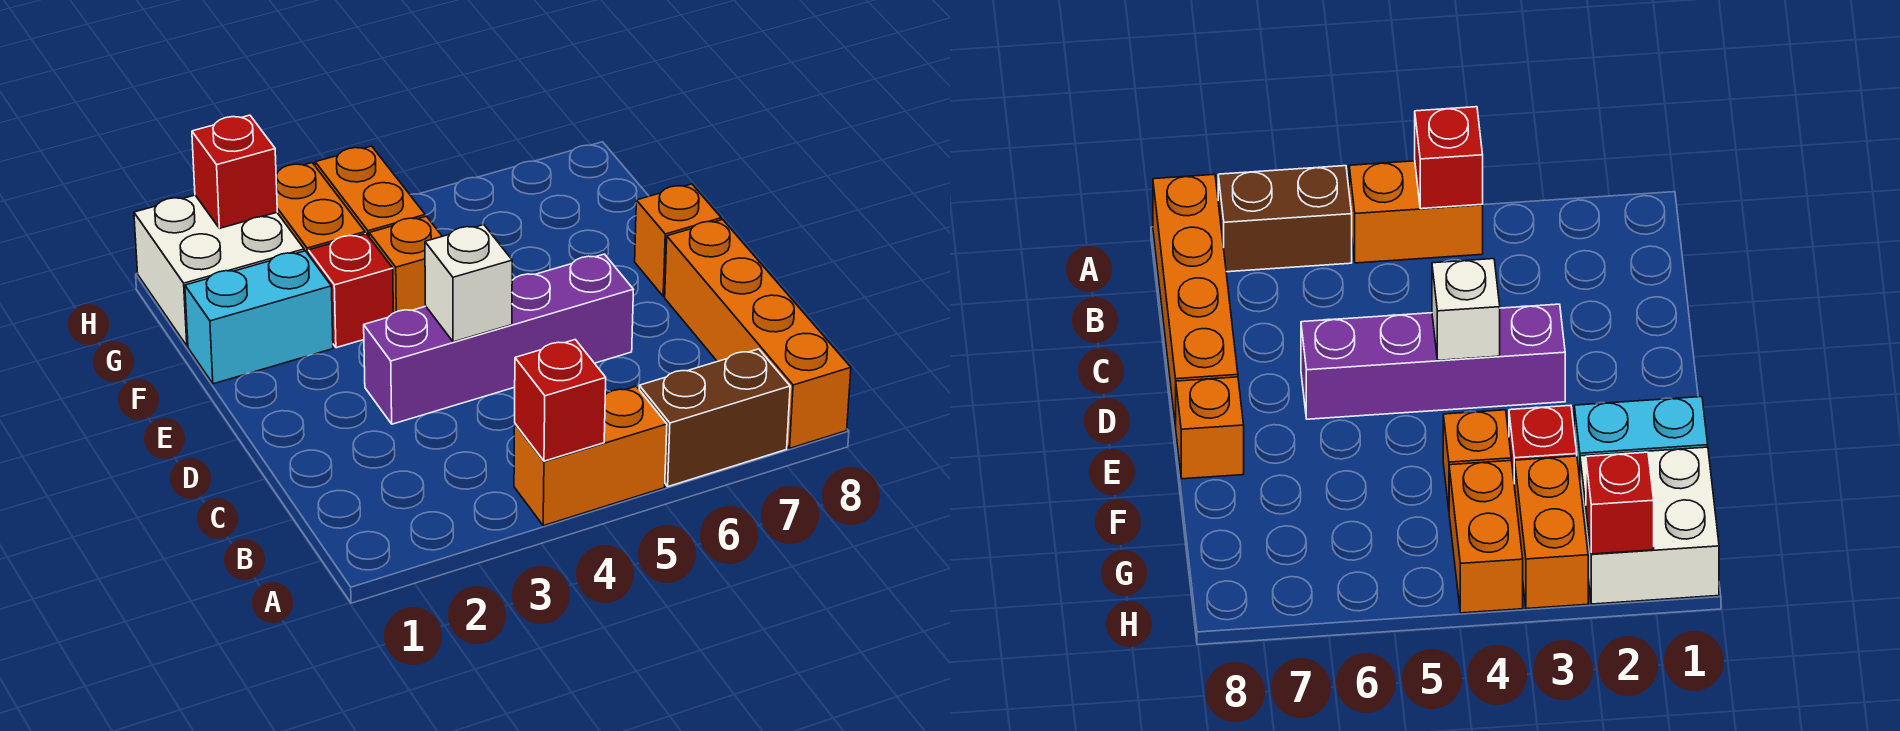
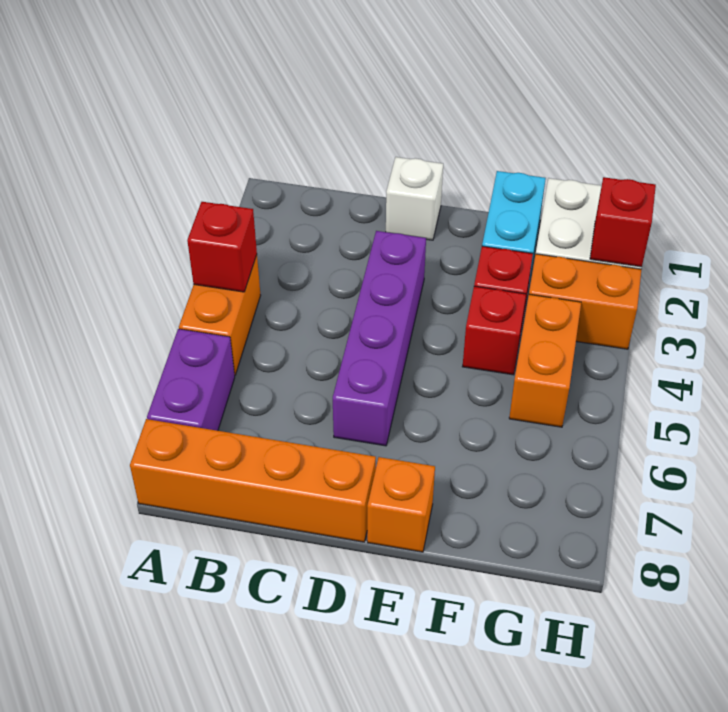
brown 1x2 brick [639,349,790,487] -> purple 1x2 brick [147,329,235,431]
white 1x1 brick [425,225,512,342] -> white 1x1 brick moved to [386,157,443,240]
orange 1x1 brick [369,216,442,313] -> red 1x1 brick [462,286,526,375]
orange 1x2 brick [315,146,425,236] -> orange 1x2 brick turned to [509,294,581,427]

